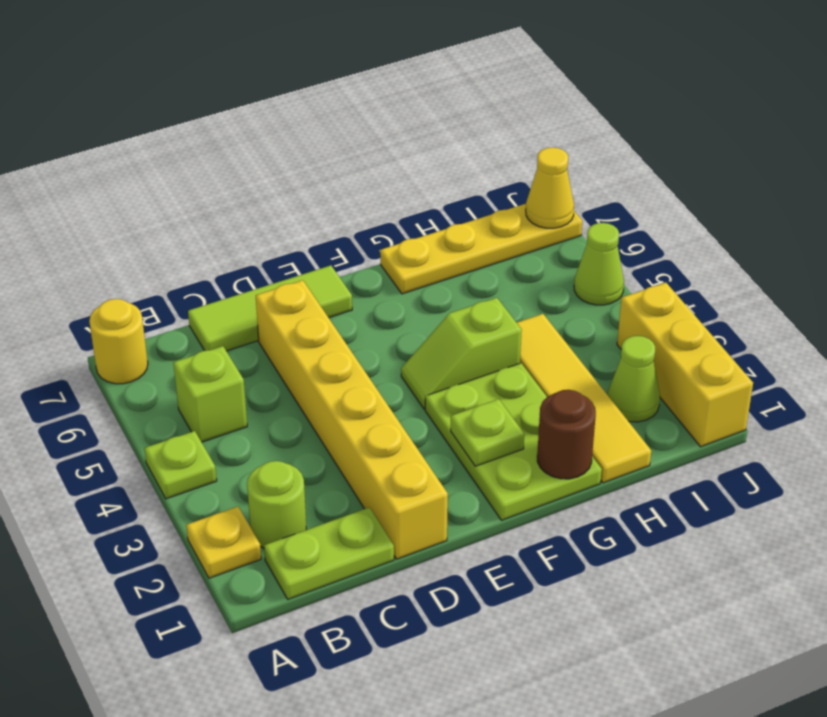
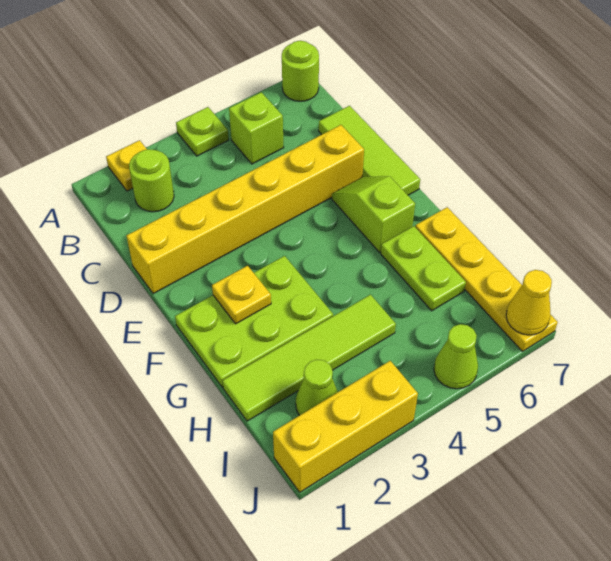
yellow 1x1 round brick [89,299,148,384] -> lime 1x1 round brick [282,41,319,101]
lime 1x2 plate [264,507,394,599] -> lime 1x2 plate moved to [381,226,466,311]
lime 1x1 plate [451,399,524,466] -> yellow 1x1 plate [212,266,271,324]
lime 1x2 slope [401,298,522,409] -> lime 1x2 slope moved to [332,176,415,252]
brown 1x1 round brick [537,390,596,479] -> none
yellow 1x4 tile [517,314,651,483] -> lime 1x4 tile [223,295,396,421]

